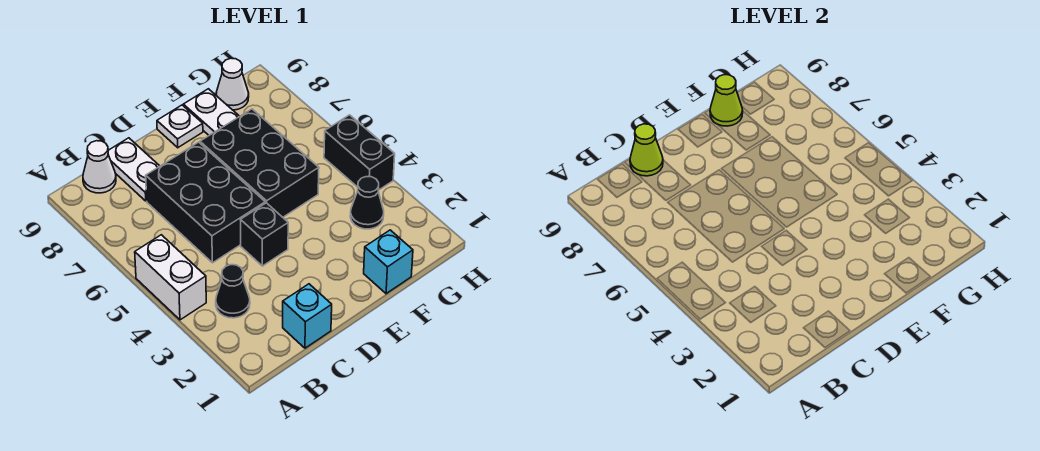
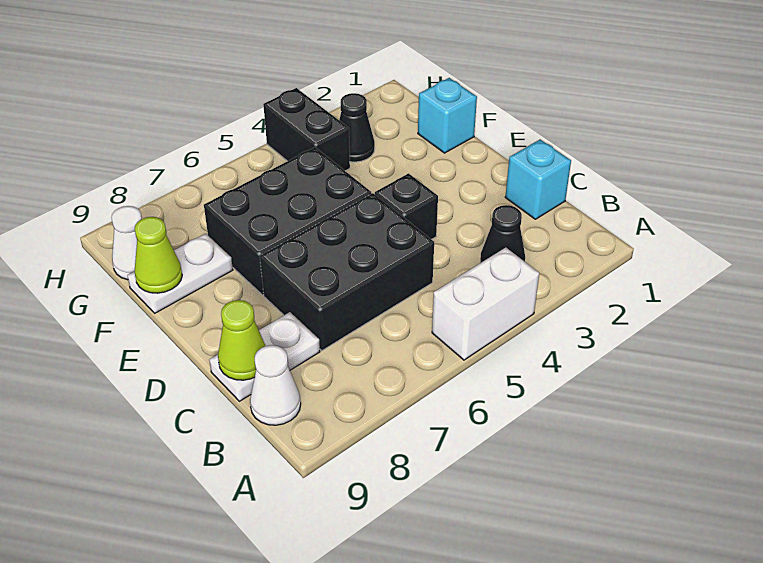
white 1x1 plate [157,105,203,148] -> none
black 1x2 brick [324,115,395,190] -> black 1x2 brick turned to [263,88,350,171]

